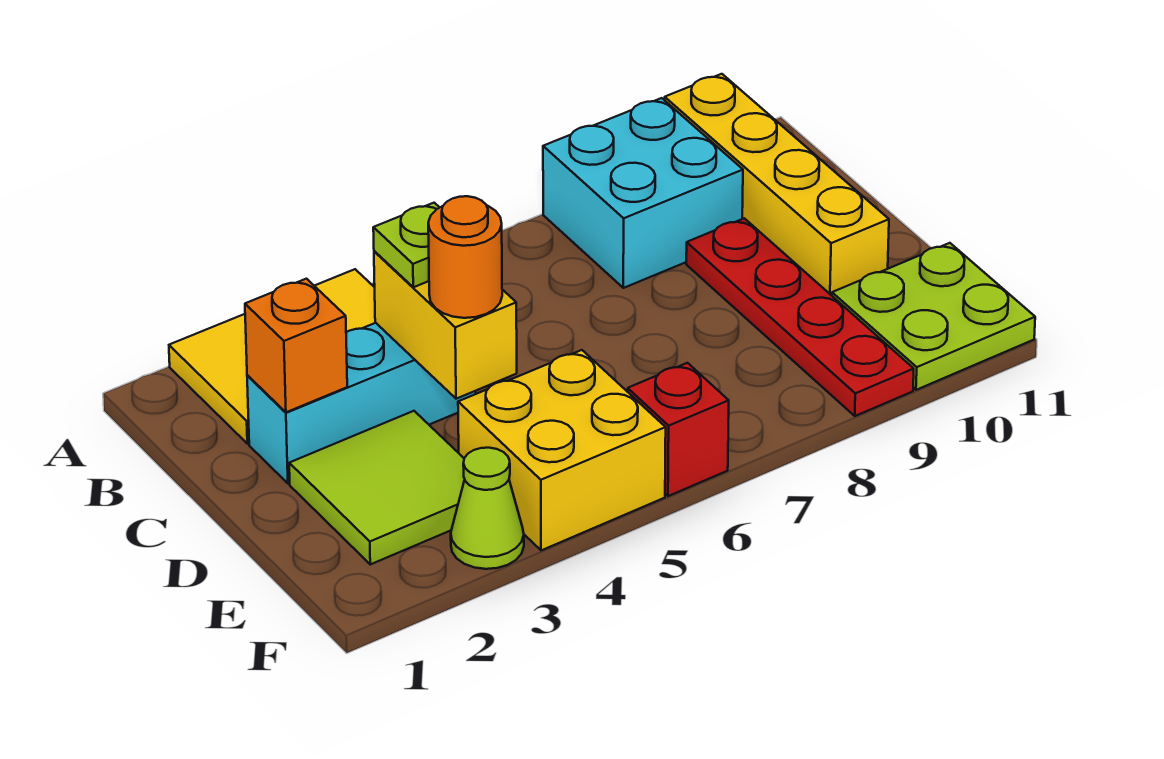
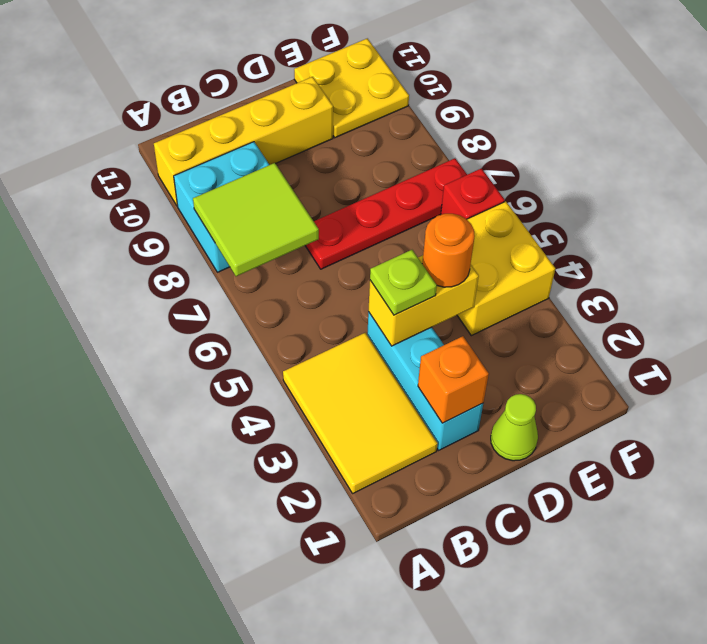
red 1x4 plate [686,218,914,416] -> red 1x4 plate moved to [305,158,467,269]
lime 2x2 tile [289,411,465,564] -> lime 2x2 tile moved to [193,163,319,276]
lime 2x2 plate [832,243,1035,390] -> yellow 2x2 plate [294,38,409,138]
lime 1x1 cone [451,448,524,569] -> lime 1x1 cone moved to [491,394,538,461]

